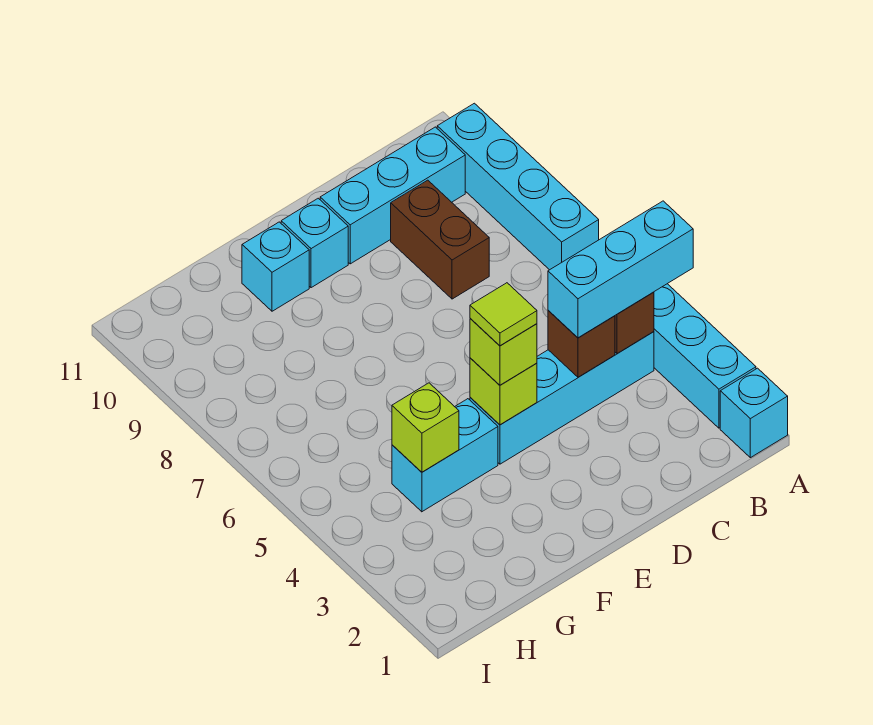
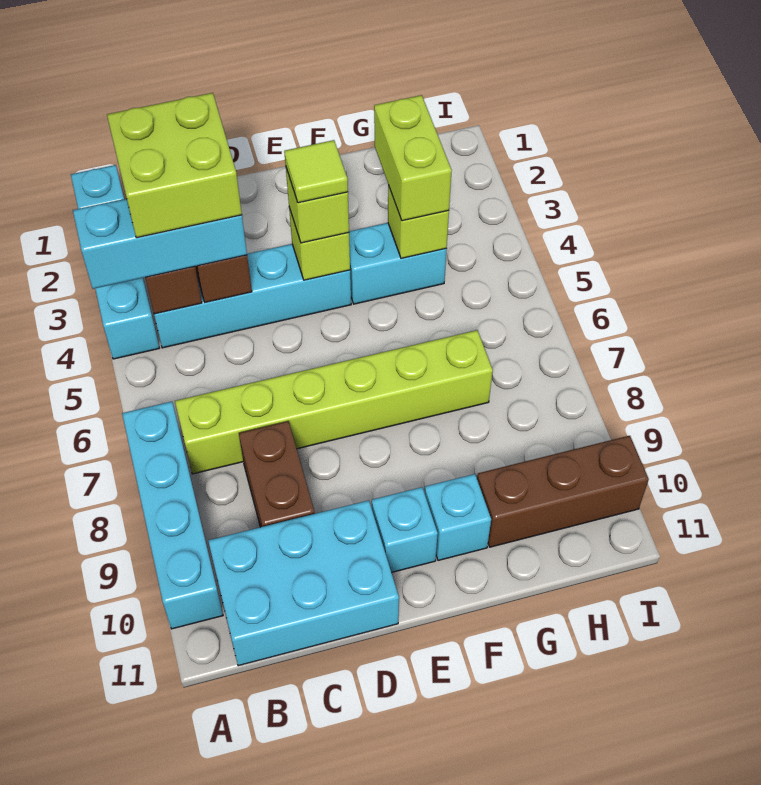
none -> lime 2x2 brick [107,93,242,238]
none -> lime 1x6 brick [175,330,493,474]
cyan 1x3 brick [320,127,465,264] -> cyan 2x3 brick [208,500,399,666]
none -> lime 1x2 brick [374,95,452,221]
none -> brown 1x3 brick [477,436,649,547]

